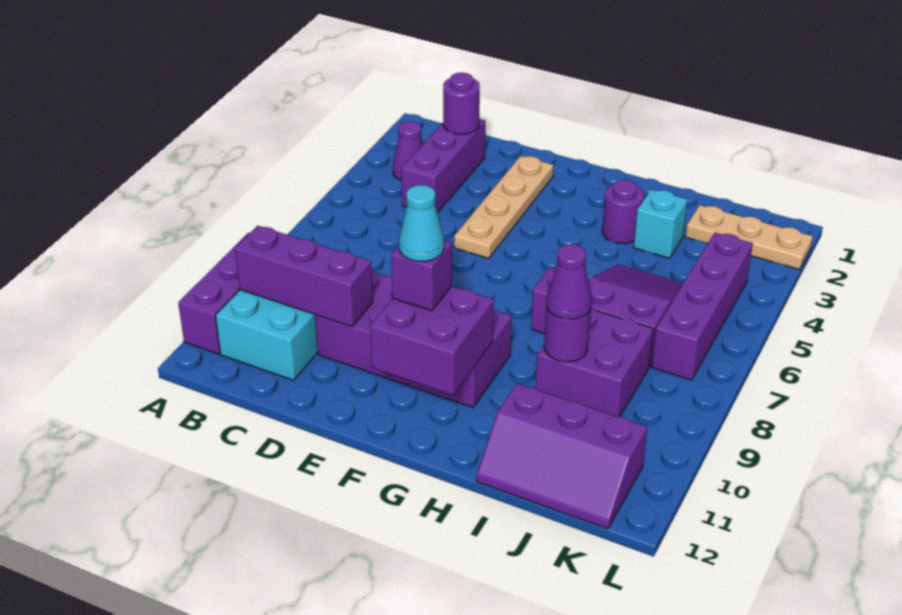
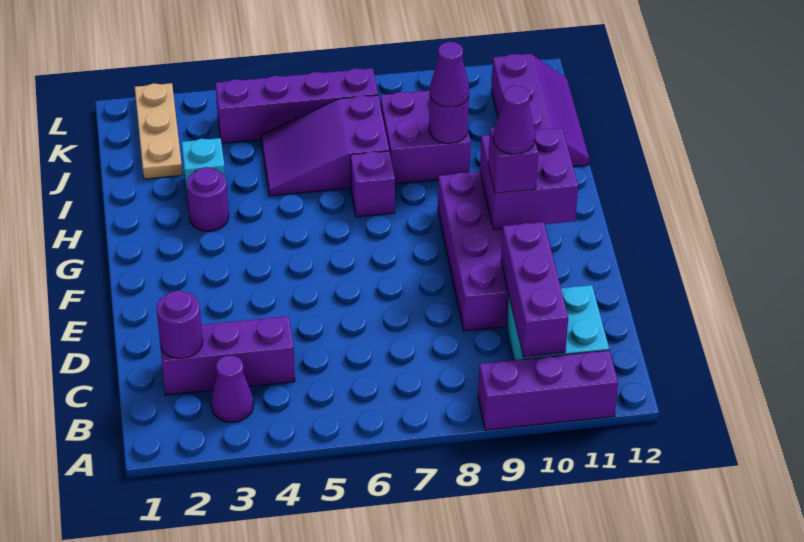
tan 1x4 plate [454,156,553,258] -> none
cyan 1x1 cone [399,185,444,261] -> purple 1x1 cone [493,86,535,154]

